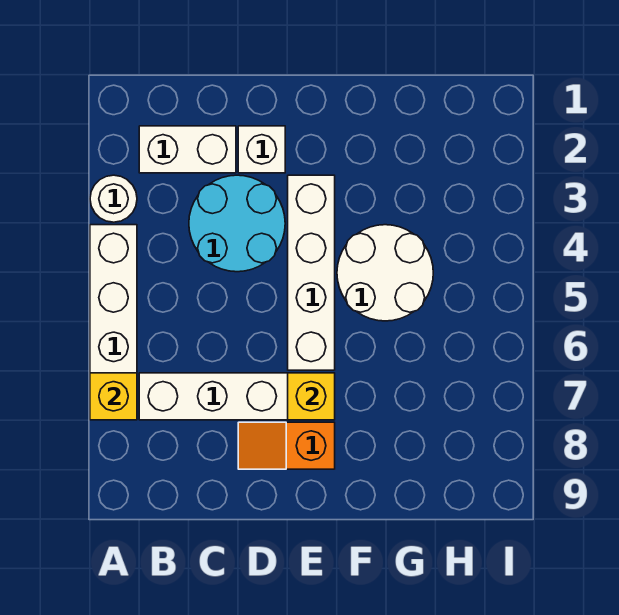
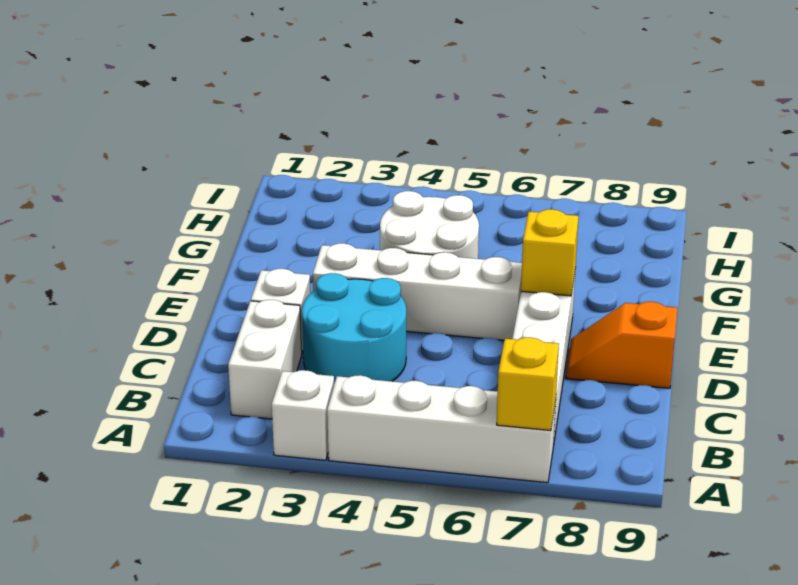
white 1x1 round brick [90,175,137,222] -> white 1x1 brick [272,370,334,460]
orange 1x2 slope [238,422,335,469] -> orange 1x2 slope turned to [566,302,677,388]

